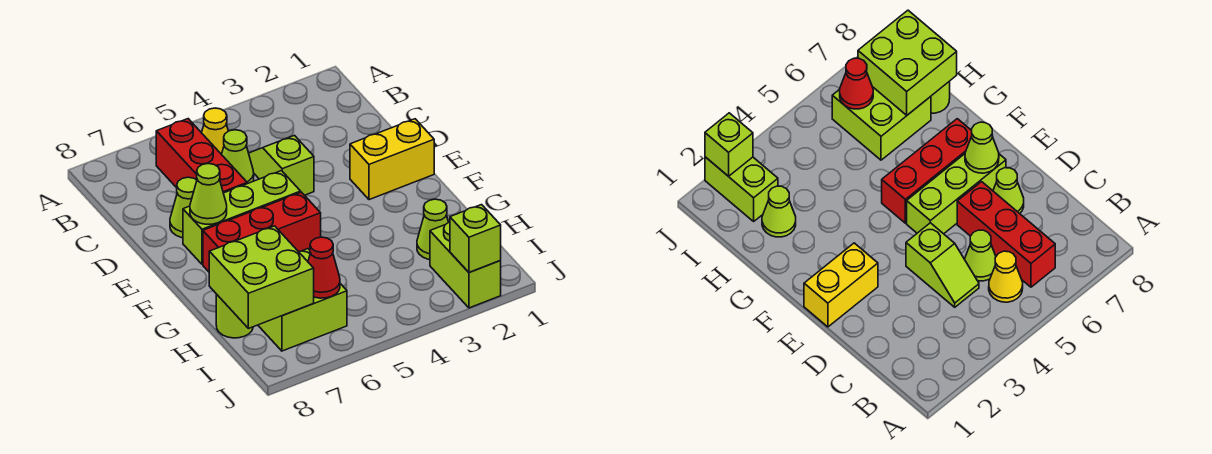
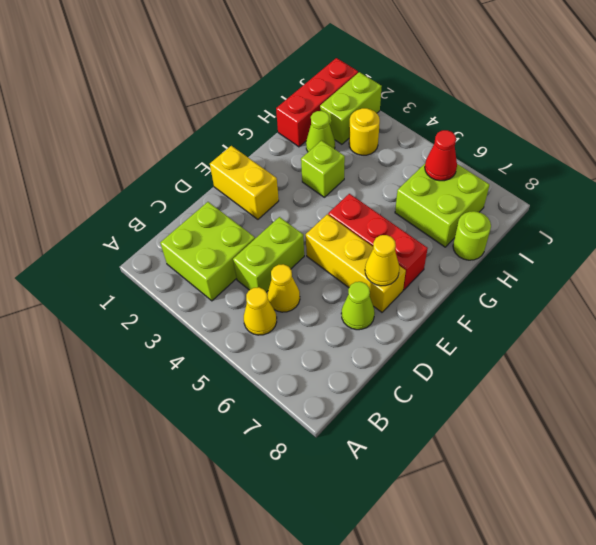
red 1x3 brick [156,119,247,193] -> red 1x3 brick moved to [276,58,358,147]
lime 1x2 slope [249,135,314,195] -> lime 1x2 brick [233,217,304,292]
lime 1x1 cone [222,130,254,184] -> yellow 1x1 cone [267,264,300,312]
lime 1x3 brick [183,171,301,264] -> yellow 1x3 brick [306,214,406,312]
lime 1x1 cone [190,164,227,224] -> yellow 1x1 cone [365,235,399,286]
lime 2x2 brick [209,226,314,329] -> lime 2x2 brick moved to [160,202,255,301]
none -> yellow 1x1 round brick [349,108,380,155]
lime 1x1 brick [450,205,501,272] -> lime 1x1 brick moved to [301,141,345,197]

